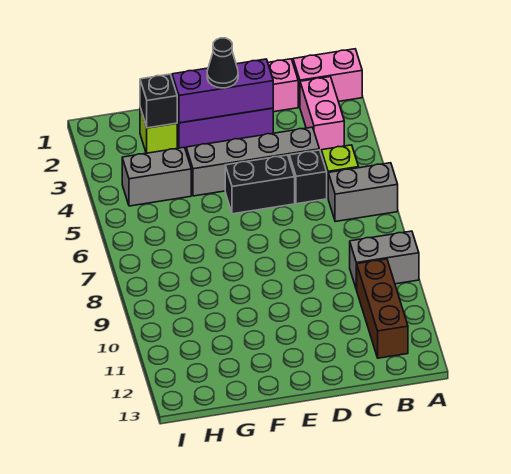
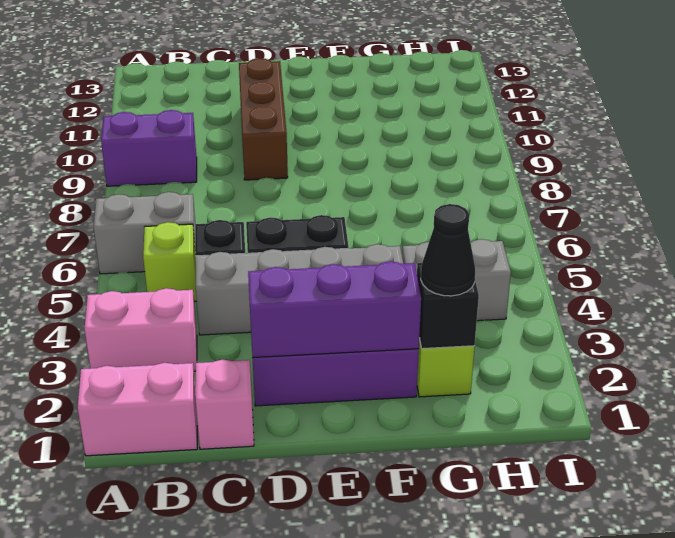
grey 1x2 brick [350,231,419,290] -> purple 1x2 brick [101,110,197,186]
pink 1x2 brick [300,77,344,152] -> pink 1x2 brick turned to [85,288,197,371]
brown 1x3 brick [357,259,408,358] -> brown 1x3 brick moved to [239,58,288,180]
black 1x1 cone [207,38,238,88] -> black 1x1 cone moved to [421,204,475,296]

